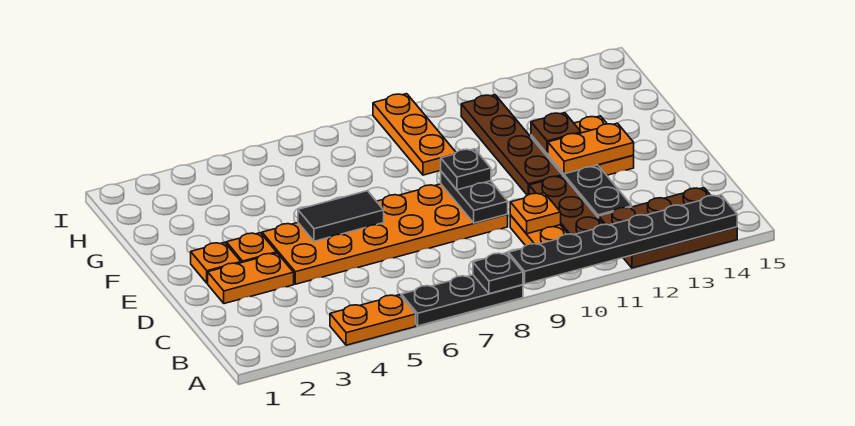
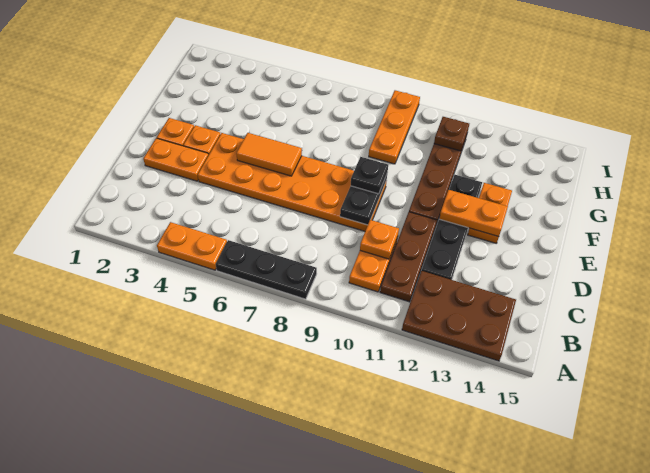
black 1x1 plate [473,253,523,294] -> none
black 1x6 plate [509,195,737,284] -> none
black 1x2 tile [298,191,384,241] -> orange 1x2 tile [236,133,302,176]
brown 1x1 plate [531,113,581,154] -> brown 1x1 plate moved to [434,117,469,151]

